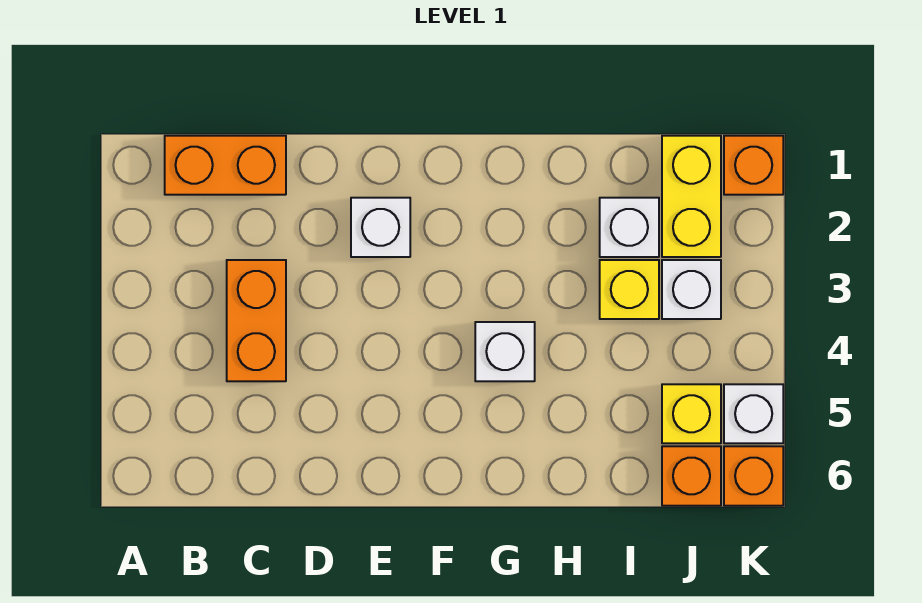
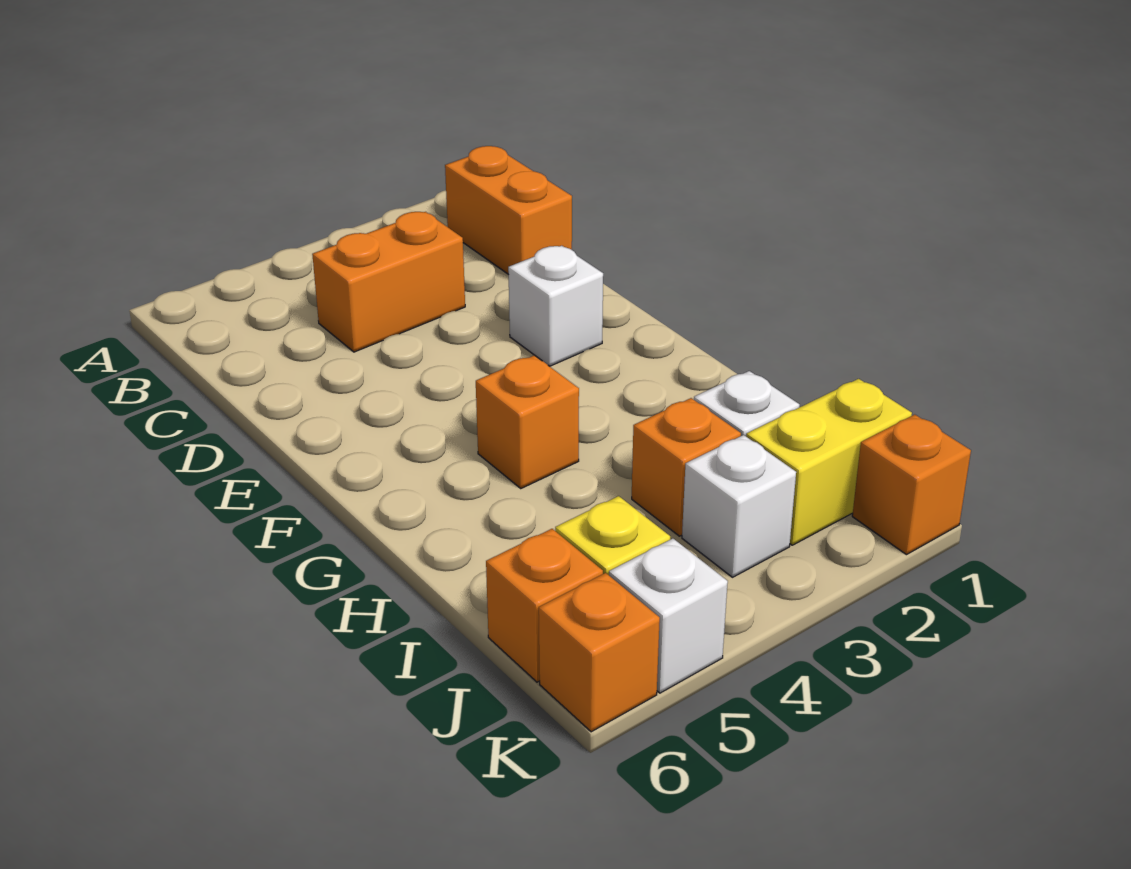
white 1x1 brick [475,322,535,381] -> orange 1x1 brick [476,355,579,488]
yellow 1x1 brick [600,260,659,319] -> orange 1x1 brick [632,398,741,536]

